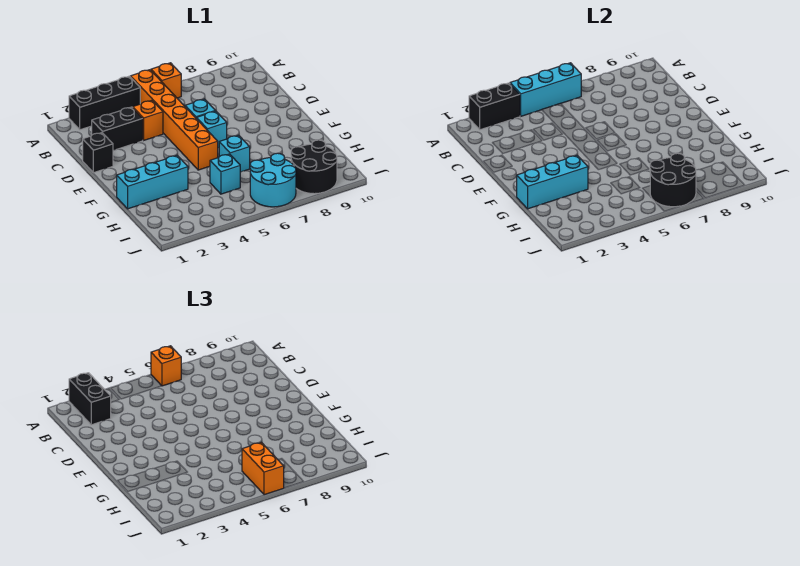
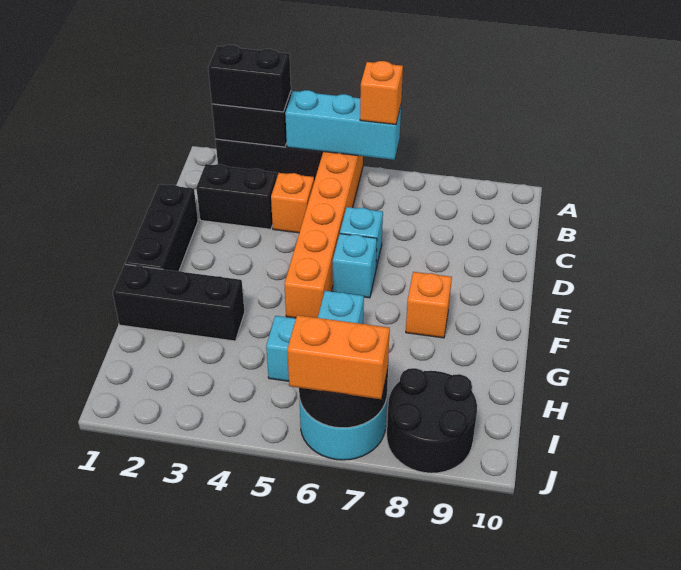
black 1x2 brick [69,373,111,425] -> black 1x2 brick turned to [208,45,291,112]
orange 1x1 brick [151,63,181,98] -> orange 1x1 brick moved to [406,272,452,338]
black 1x1 brick [83,133,113,173] -> black 1x3 brick [125,184,198,271]
cyan 1x3 brick [117,155,188,209] -> black 1x3 brick [113,264,245,341]
cyan 1x3 brick [517,155,588,209] -> none
orange 1x2 brick [242,442,284,495] -> orange 1x2 brick turned to [287,315,390,399]

